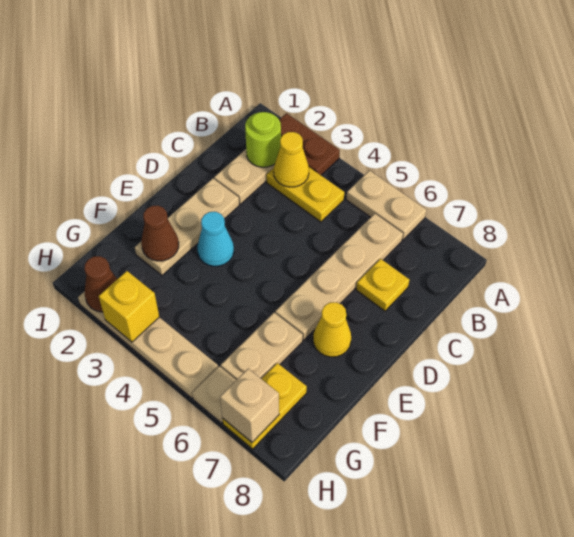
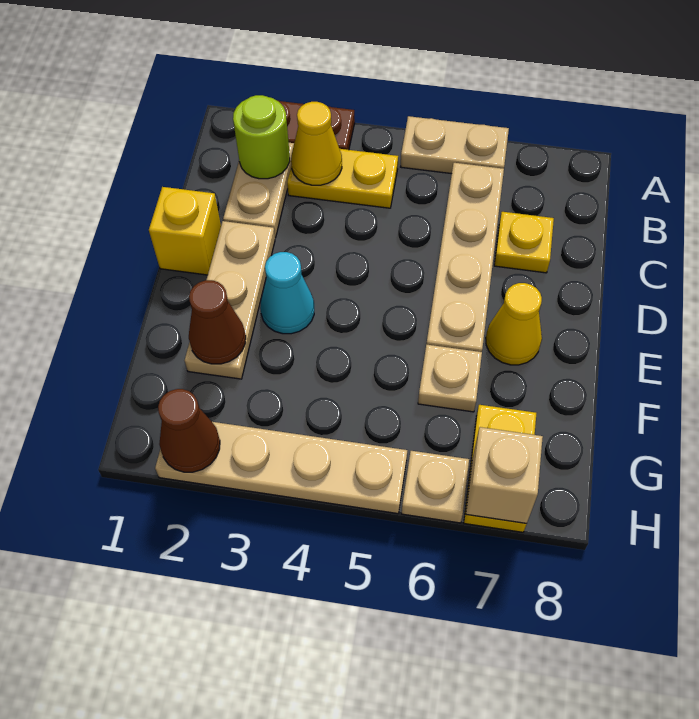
tan 1x2 plate [221,313,303,380] -> tan 1x1 plate [418,344,482,412]
yellow 1x1 brick [99,271,159,342] -> yellow 1x1 brick moved to [149,187,221,275]

